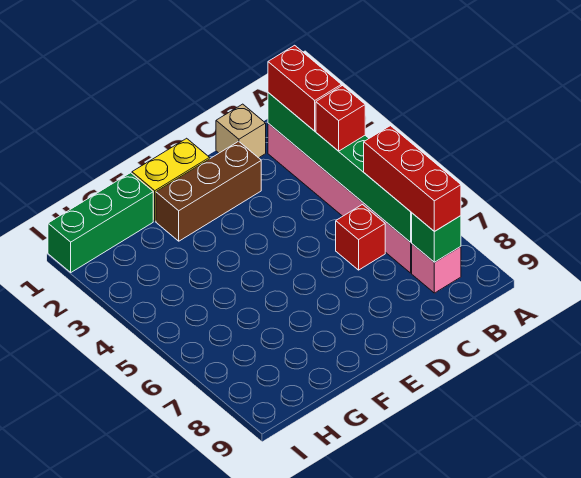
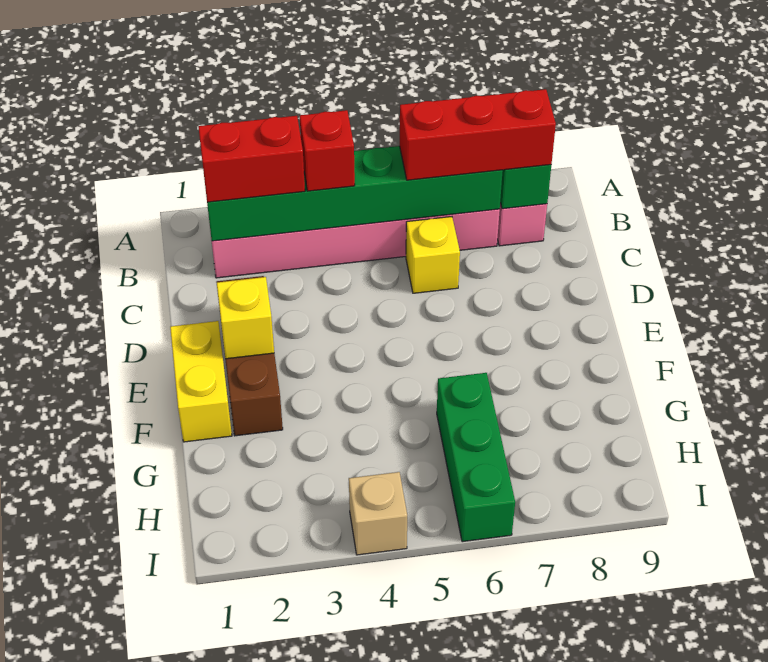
tan 1x1 brick [216,104,266,158] -> tan 1x1 brick moved to [349,472,407,555]
red 1x1 brick [336,205,385,270] -> yellow 1x1 brick [406,217,460,293]
none -> yellow 1x1 brick [217,277,274,359]
green 1x3 brick [48,173,153,272] -> green 1x3 brick moved to [437,373,515,542]

